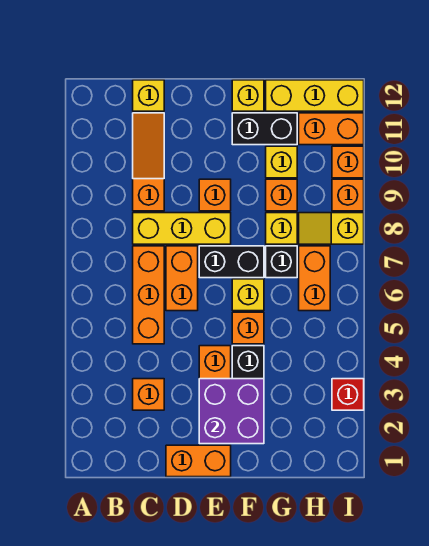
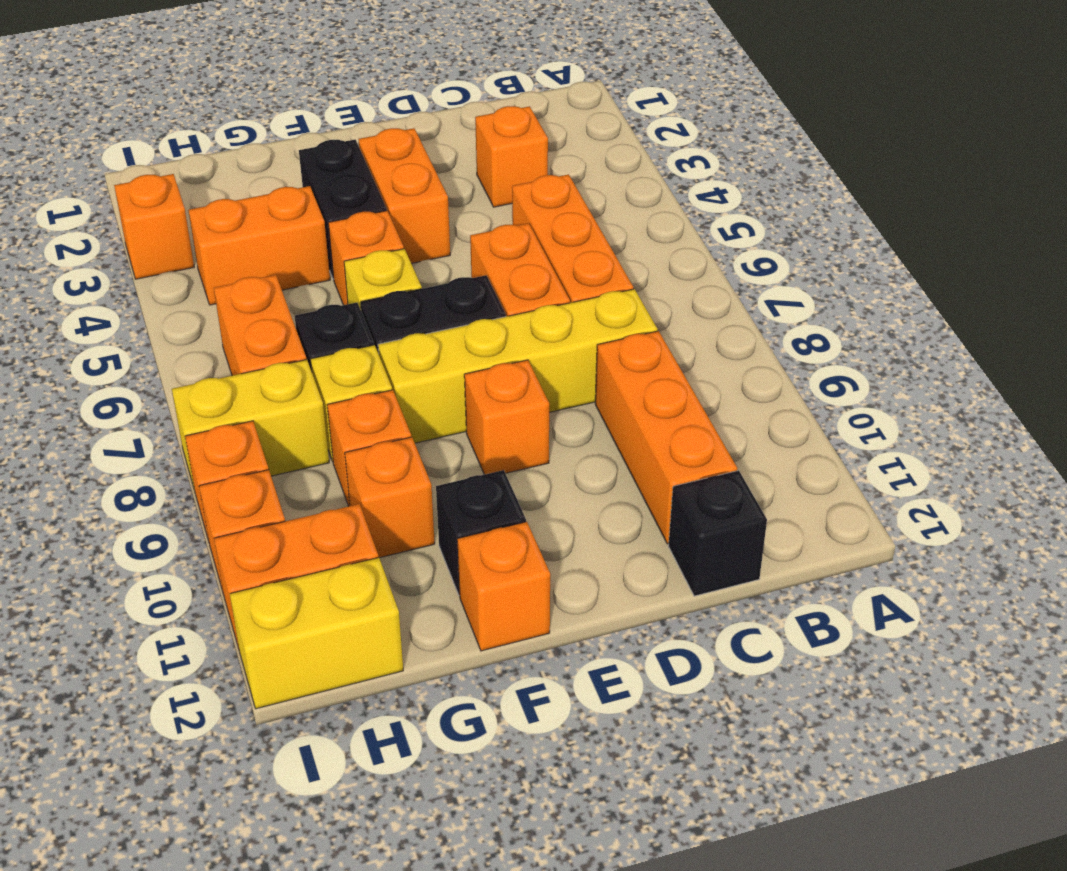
yellow 1x3 brick [133,213,231,244] -> yellow 1x4 brick [378,289,658,443]
orange 1x3 slope [133,113,164,211] -> orange 1x3 brick [595,331,737,544]
yellow 1x1 brick [133,80,164,111] -> black 1x1 brick [668,471,767,596]
orange 1x2 brick [166,445,231,477] -> orange 1x2 brick moved to [189,186,330,305]
purple 2x2 brick [199,379,264,444] -> none
black 1x2 brick [232,113,297,145] -> black 1x1 brick [436,470,526,596]
yellow 1x1 brick [232,80,264,111] -> orange 1x1 brick [457,522,550,651]
yellow 1x1 brick [266,146,297,178] -> orange 1x1 brick [345,437,435,558]
yellow 1x3 brick [266,80,364,111] -> yellow 1x2 brick [230,558,403,709]
yellow 1x2 slope [299,213,364,244] -> yellow 1x2 brick [172,360,329,491]
red 1x1 brick [332,379,364,410] -> orange 1x1 brick [114,174,194,279]

